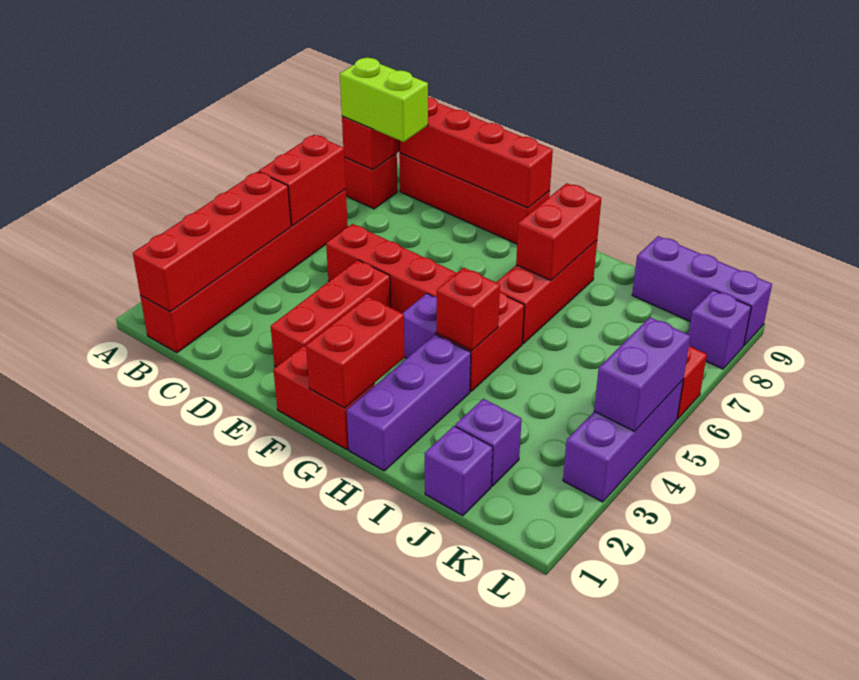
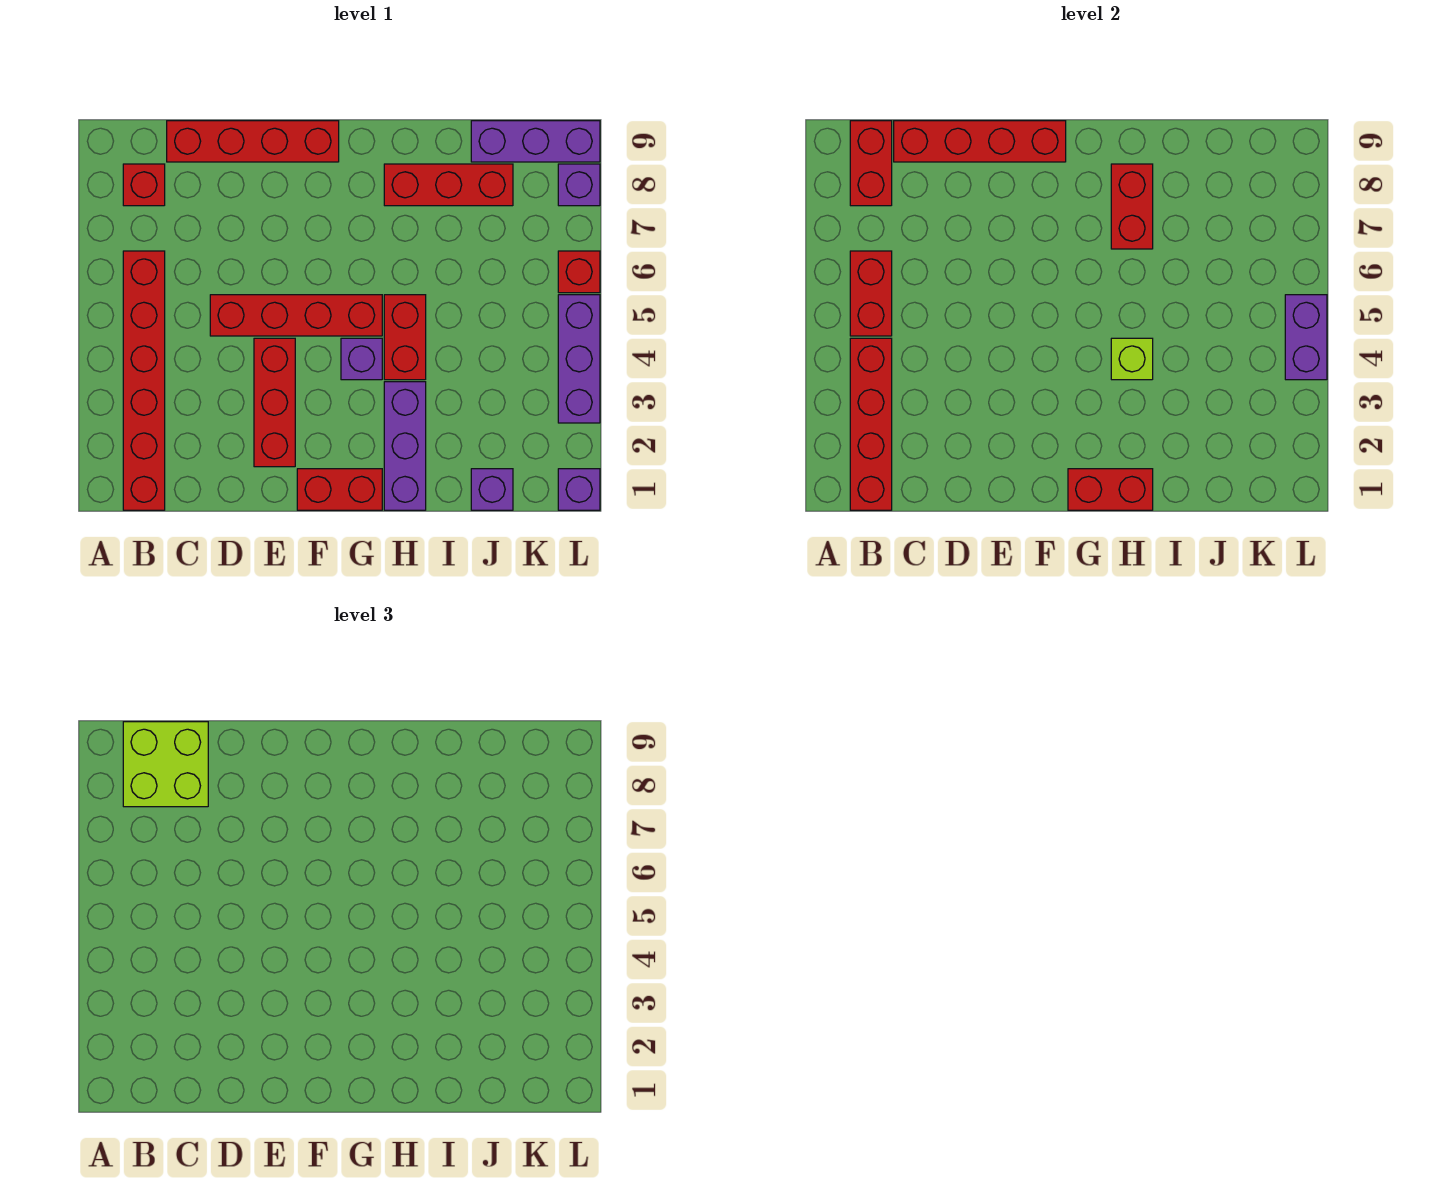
lime 1x2 brick [340,58,428,142] -> lime 2x2 brick [123,722,208,807]
red 1x2 brick [306,297,405,408] -> red 1x2 brick turned to [1068,469,1153,510]
red 1x1 brick [437,268,500,350] -> lime 1x1 brick [1111,338,1153,380]
red 1x3 brick [496,240,597,344] -> red 1x3 brick turned to [384,164,513,206]
purple 1x1 brick [455,399,522,486] -> purple 1x1 brick moved to [558,469,600,510]

